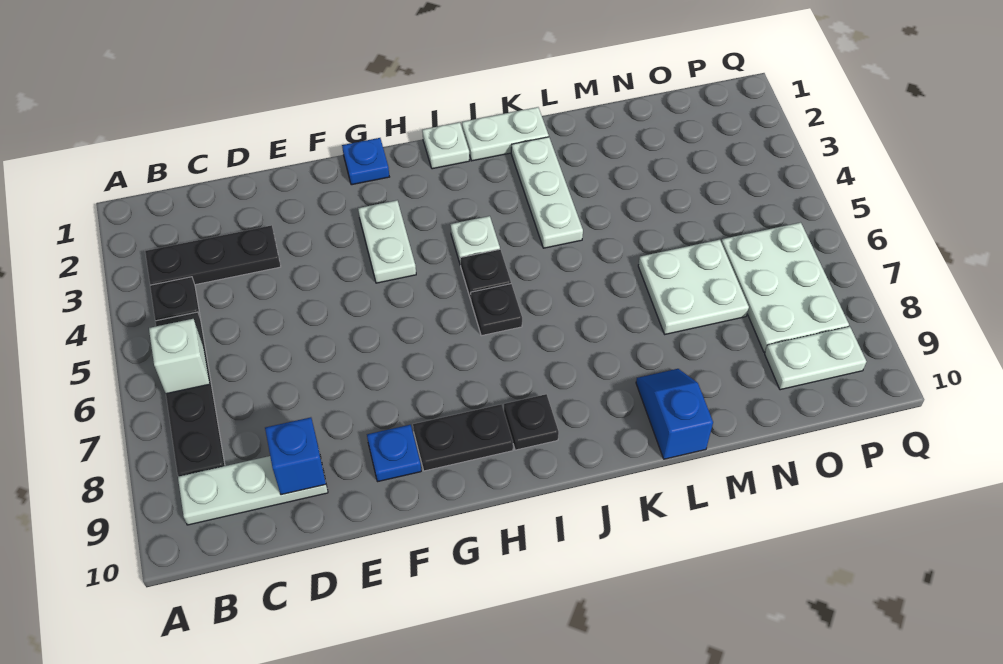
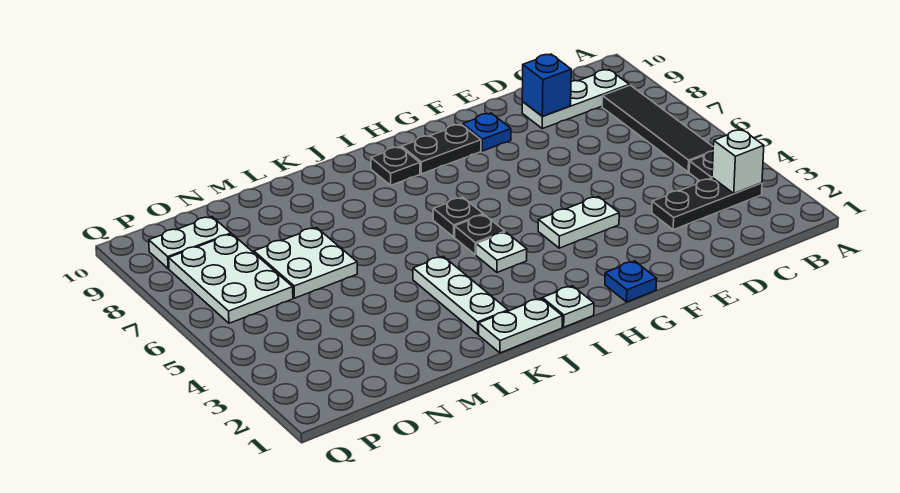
black 1x4 plate [155,312,225,476] -> black 1x4 tile [602,85,713,172]
white 1x1 brick [149,319,210,394] -> white 1x1 brick moved to [712,130,764,194]
white 1x2 plate [358,200,416,283] -> white 1x2 plate turned to [538,197,619,248]
blue 1x2 slope [636,369,713,459] -> none

